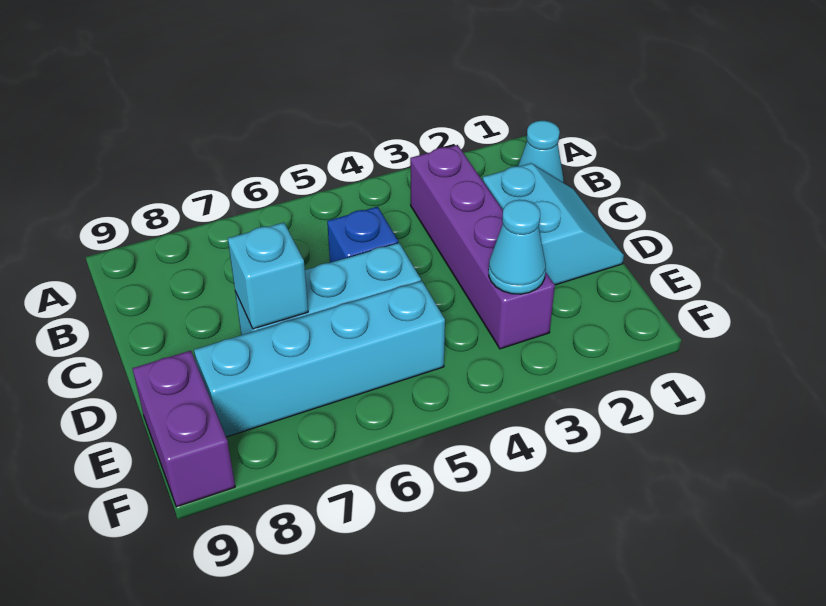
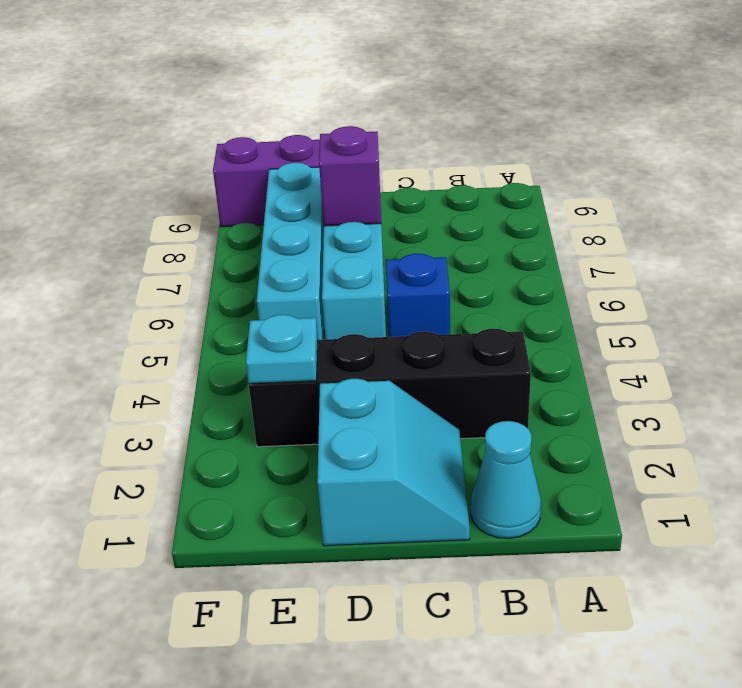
purple 1x4 brick [410,145,555,349] -> black 1x4 brick [249,329,531,447]
cyan 2x2 slope [483,163,624,285] -> cyan 2x2 slope turned to [317,379,470,546]
cyan 1x1 brick [228,223,308,329] -> purple 1x1 brick [319,126,381,226]
cyan 1x1 cone [489,200,546,294] -> cyan 1x1 plate [246,315,318,384]

